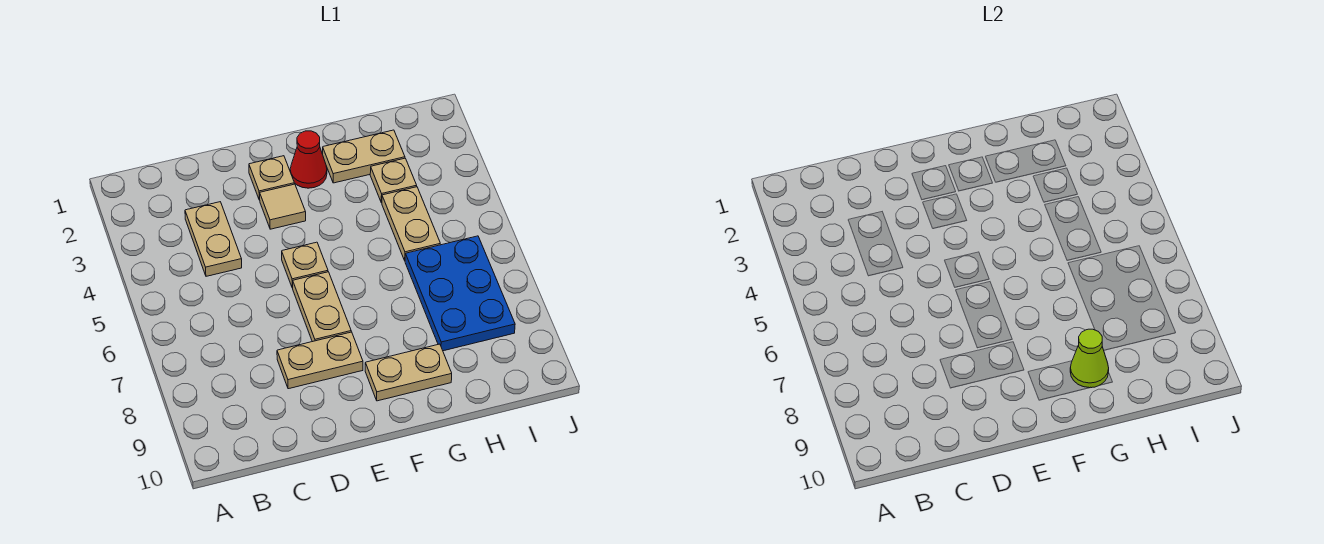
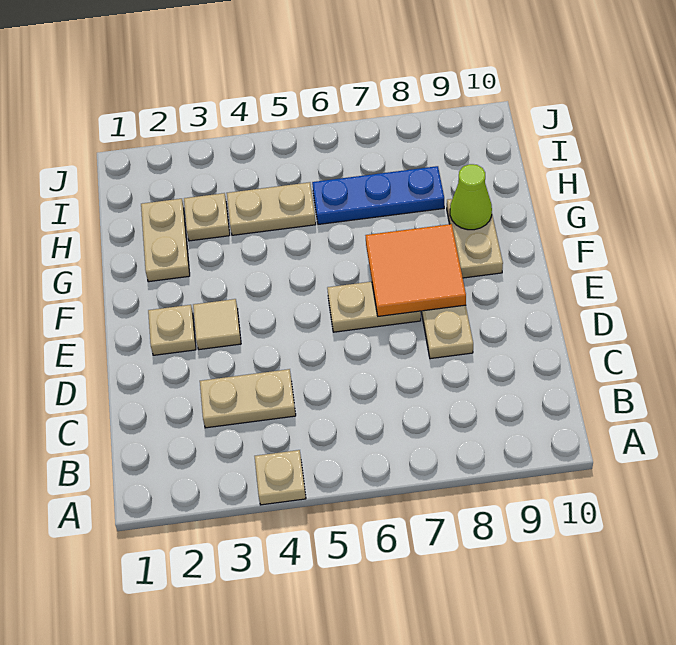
tan 1x1 plate [282,242,328,288] -> tan 1x1 plate moved to [255,450,306,505]
none -> orange 2x2 tile [365,224,466,316]
red 1x1 cone [290,131,327,188] -> none
blue 2x3 plate [405,236,515,351] -> blue 1x3 plate [312,166,444,224]

